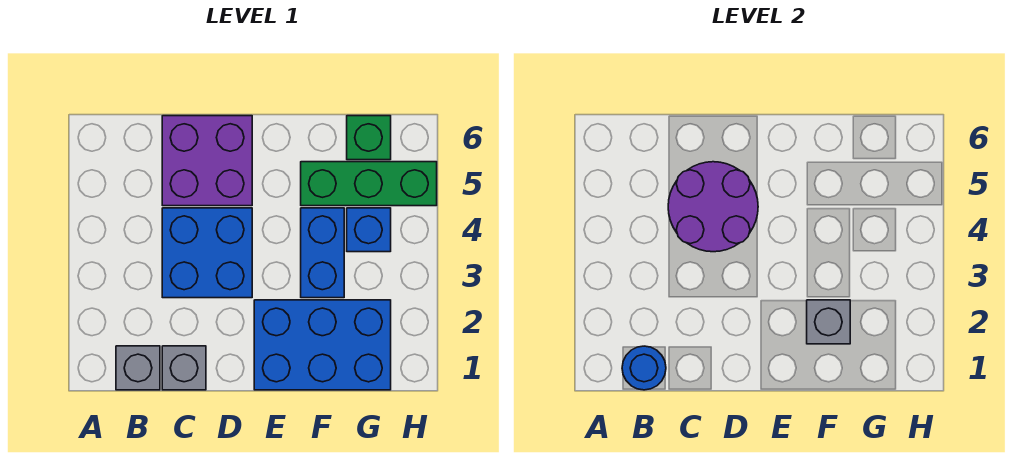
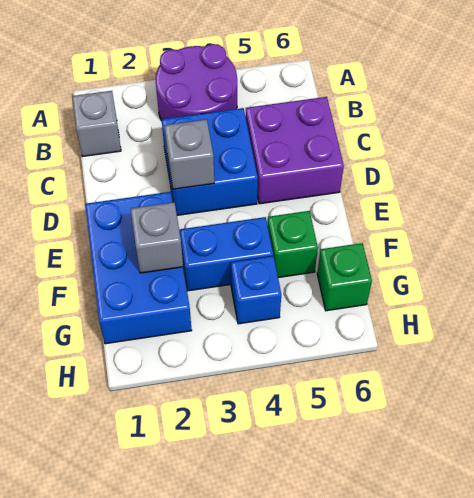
blue 1x1 round brick [622,346,666,390] -> none
grey 1x1 brick [162,346,206,390] -> grey 1x1 brick moved to [164,119,214,189]
purple 2x2 round brick [668,162,758,252] -> purple 2x2 round brick moved to [156,44,237,120]
green 1x3 brick [301,162,437,206] -> green 1x1 brick [267,211,318,278]

